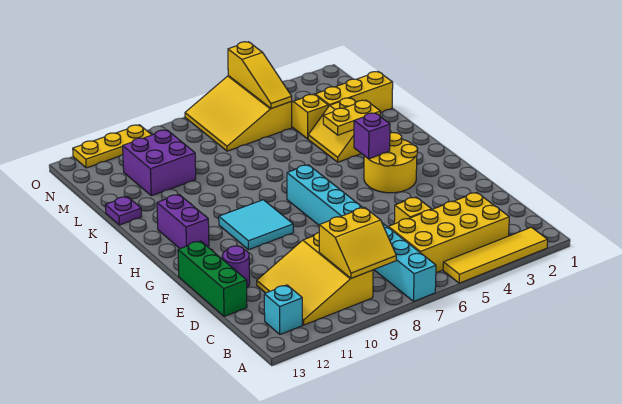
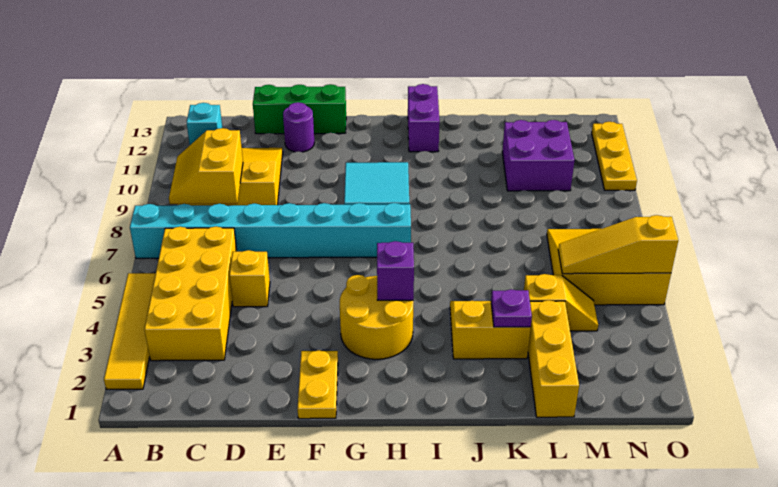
purple 1x2 brick [157,195,209,249] -> purple 1x2 brick turned to [408,84,440,152]
yellow 1x2 plate [323,100,380,135] -> yellow 1x2 plate moved to [297,350,338,419]
purple 1x1 plate [105,197,141,225] -> purple 1x1 plate moved to [491,289,532,327]

